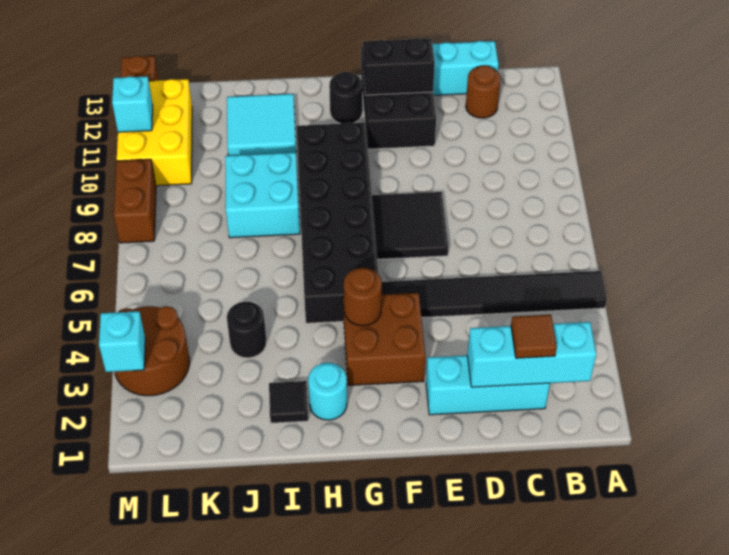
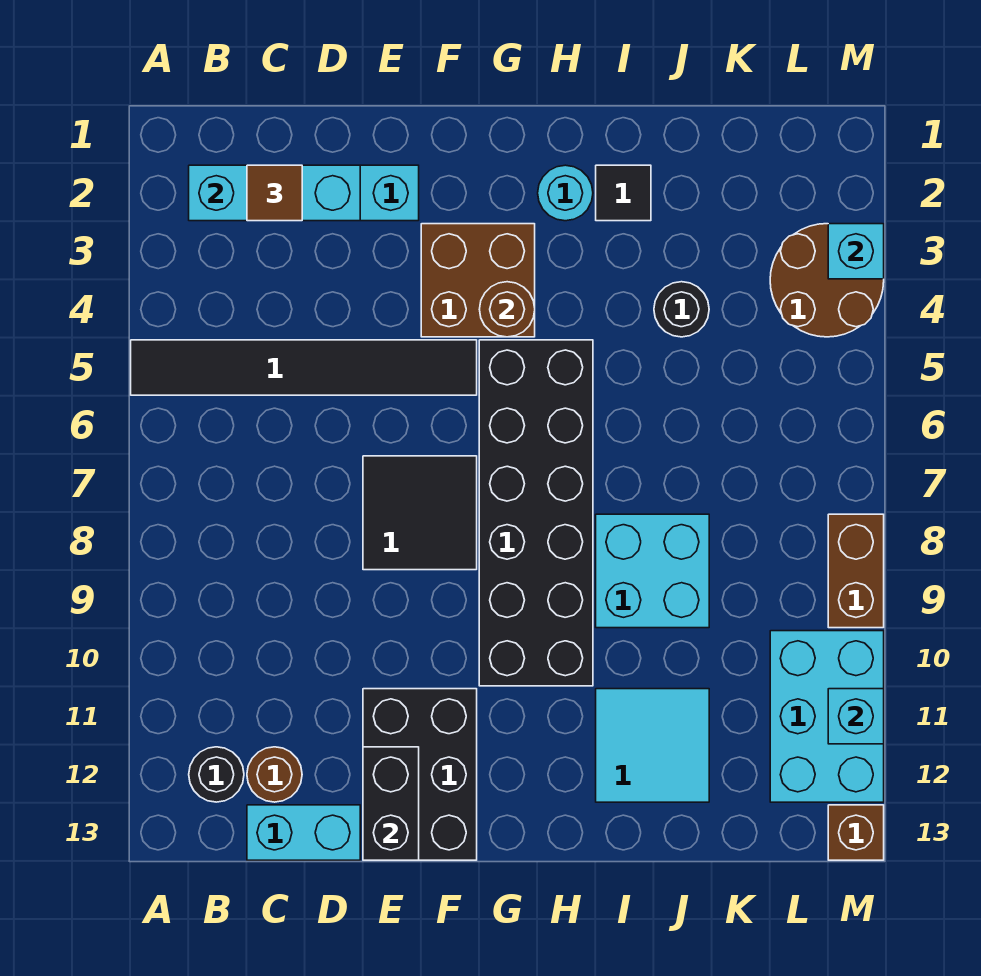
black 1x2 brick [363,38,435,95] -> black 1x2 brick turned to [363,747,419,860]
black 1x1 round brick [329,71,362,124] -> black 1x1 round brick moved to [189,747,244,802]
yellow 2x3 brick [117,79,192,186] -> cyan 2x3 brick [770,631,884,802]

